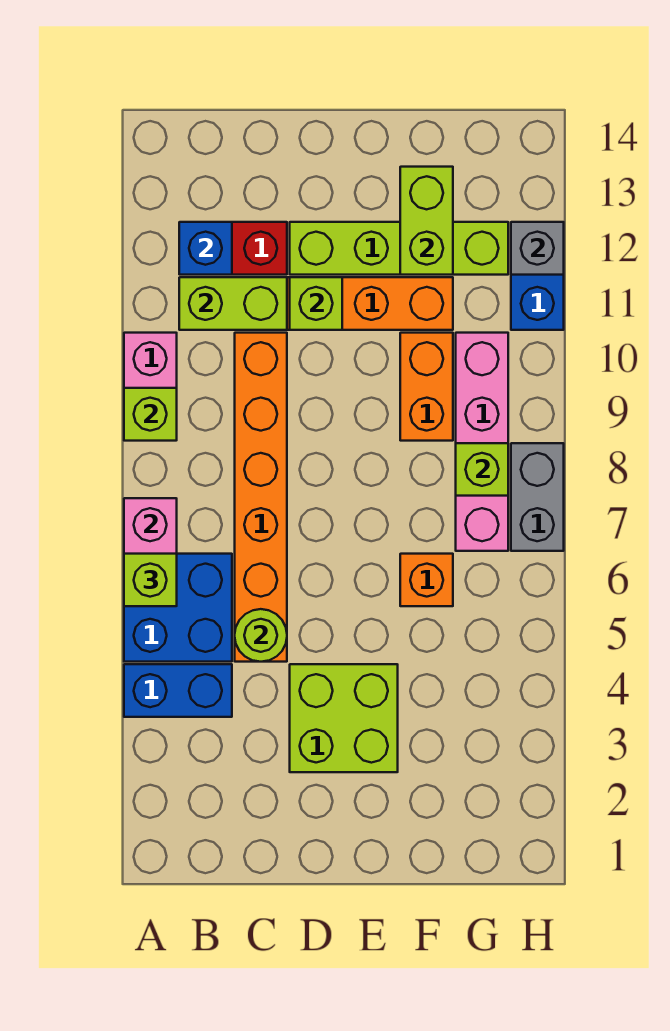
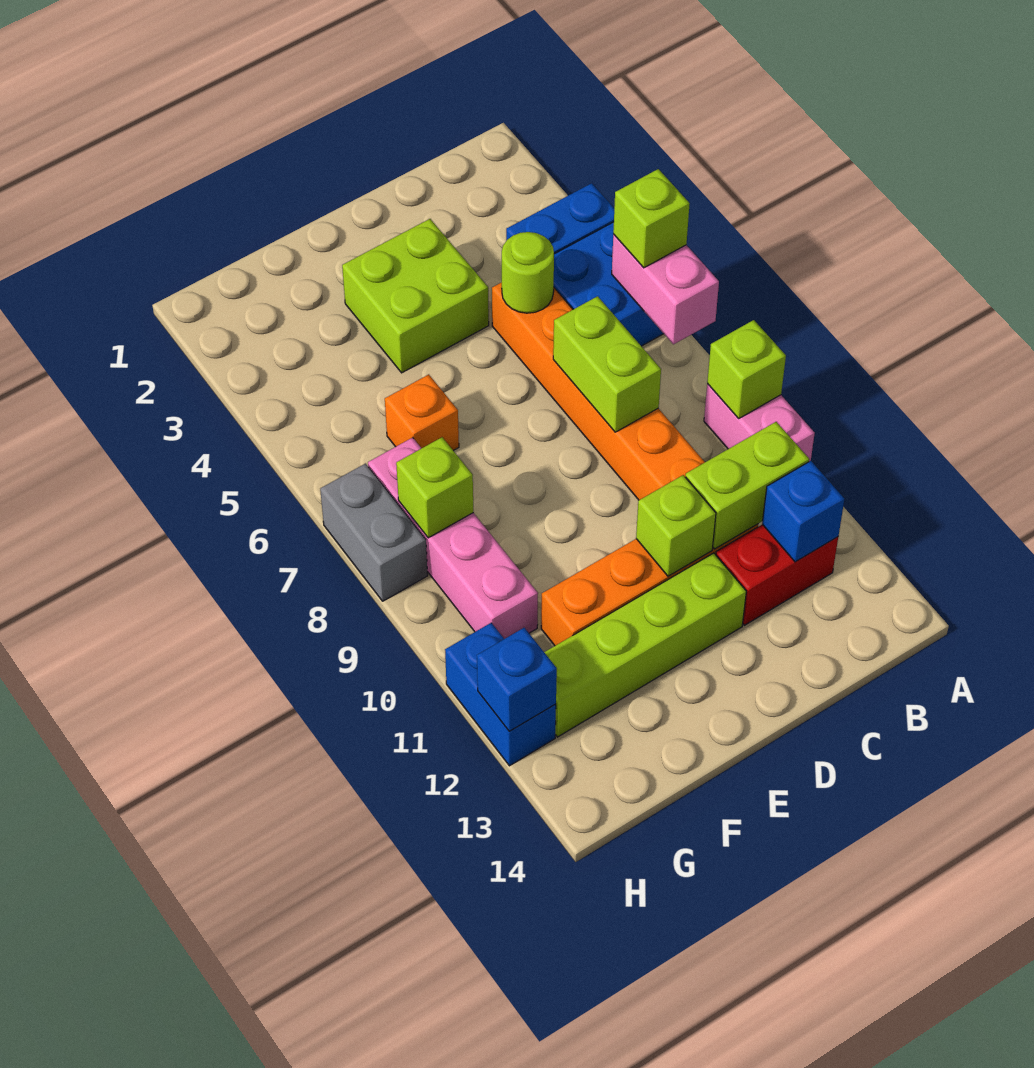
orange 1x2 brick [400,333,453,441] -> none
lime 1x2 brick [400,167,453,275] -> lime 1x2 brick moved to [553,296,661,432]
grey 1x1 brick [511,222,564,275] -> blue 1x1 brick [477,628,557,731]

